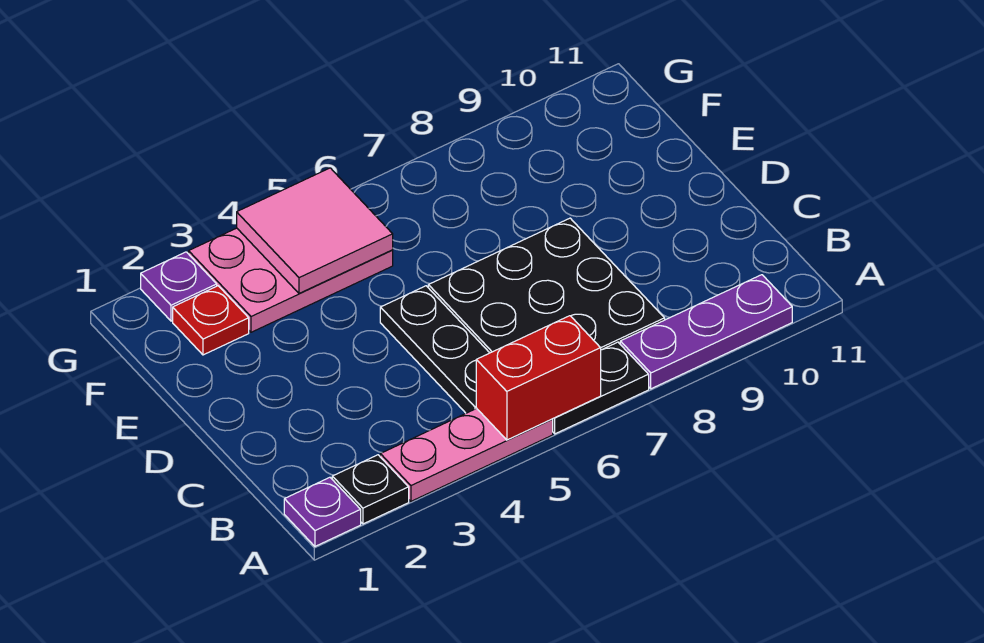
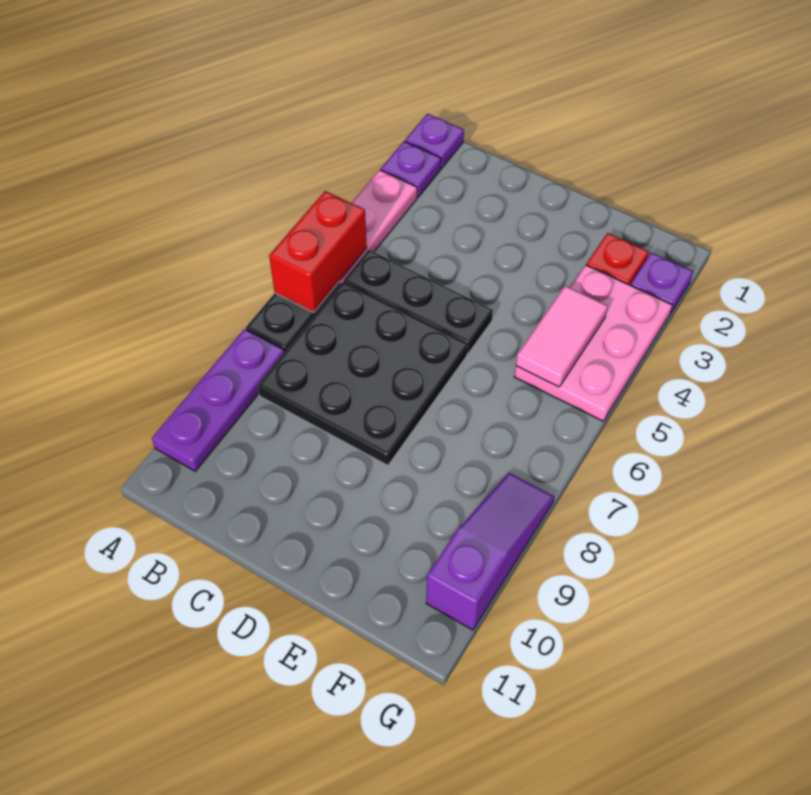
black 1x1 plate [332,455,409,524] -> purple 1x1 plate [381,141,441,198]
pink 2x2 tile [237,168,393,293] -> pink 1x2 tile [516,286,608,387]
none -> purple 1x3 slope [426,473,554,630]

